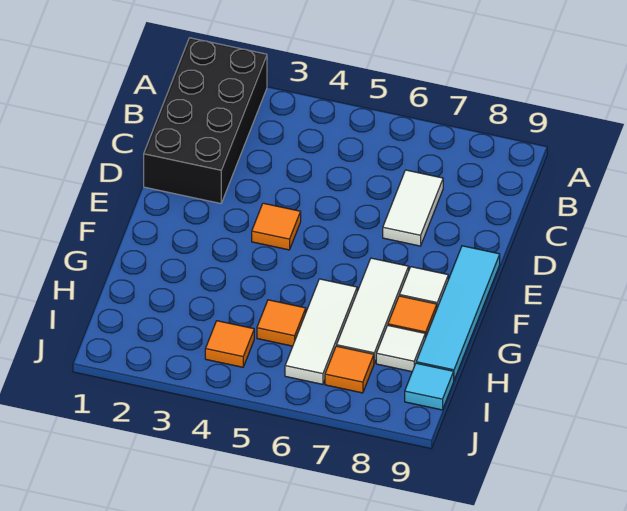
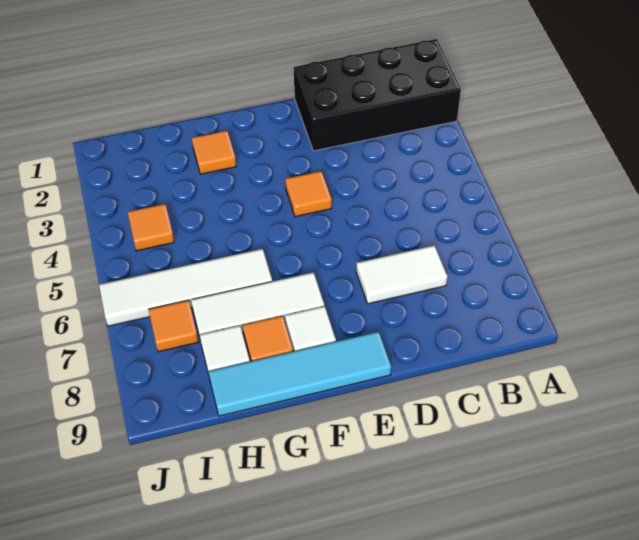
white 1x3 tile [285,279,357,384] -> white 1x4 tile [99,249,272,326]
orange 1x1 tile [257,300,306,346] -> orange 1x1 tile moved to [192,131,236,174]
cyan 1x1 tile [405,363,454,410] -> none

